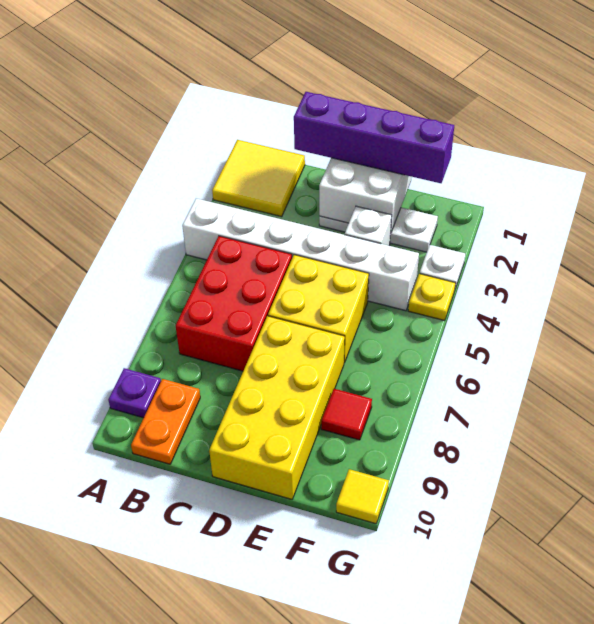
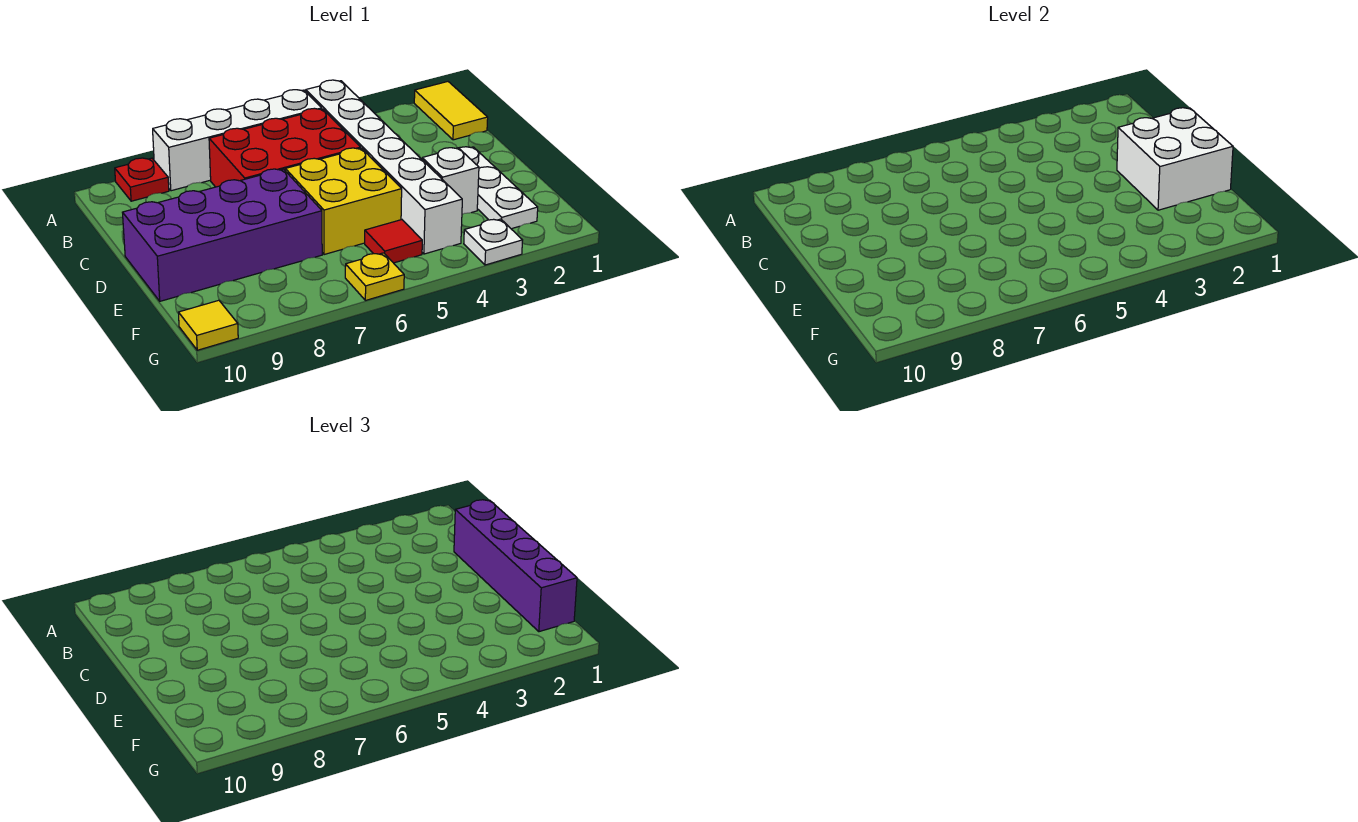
yellow 2x2 tile [212,140,305,217] -> yellow 1x2 tile [414,82,488,140]
none -> white 1x4 brick [153,90,322,191]
purple 1x1 plate [108,368,161,418] -> red 1x1 plate [115,158,169,201]
orange 1x2 plate [131,379,200,464] -> none
yellow 2x4 brick [209,316,345,499] -> purple 2x4 brick [122,169,322,301]
red 1x1 tile [321,389,372,440] -> red 1x1 tile moved to [365,220,422,263]
yellow 1x1 plate [408,274,456,321] -> yellow 1x1 plate moved to [345,253,404,300]

